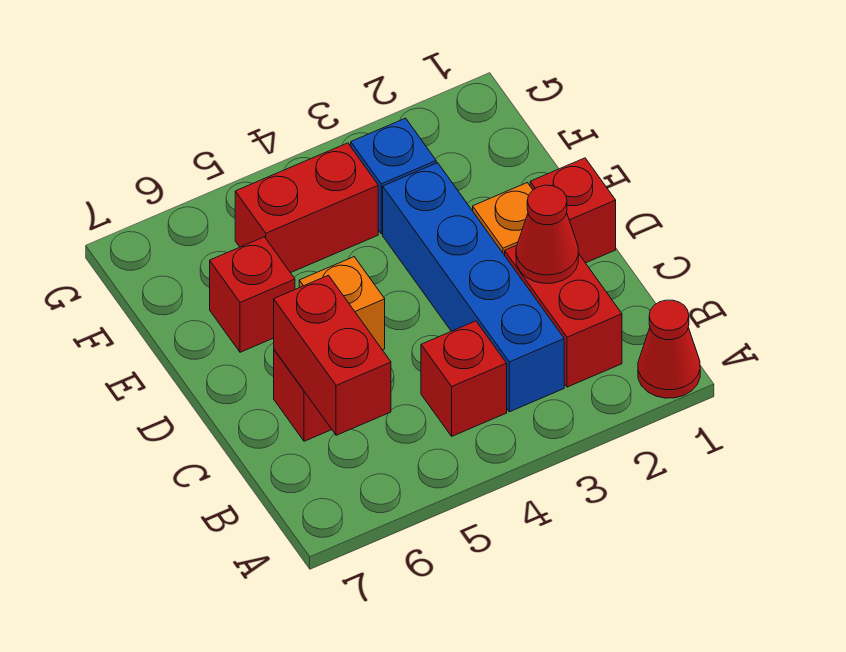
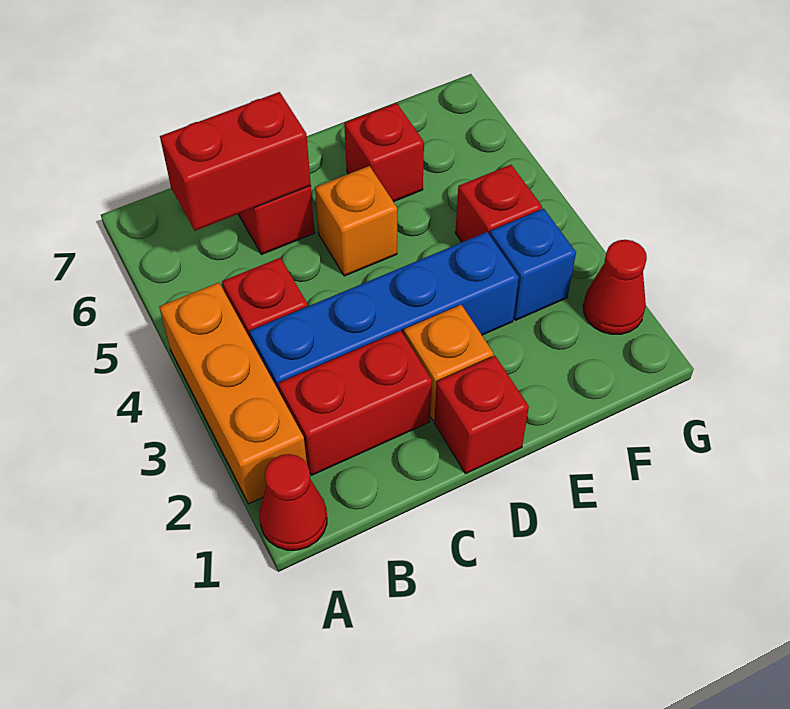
none -> orange 1x3 brick [159,282,307,504]
red 1x1 cone [516,185,578,283] -> red 1x1 cone moved to [583,240,647,334]
red 1x2 brick [235,143,378,273] -> red 1x1 brick [455,165,542,242]

